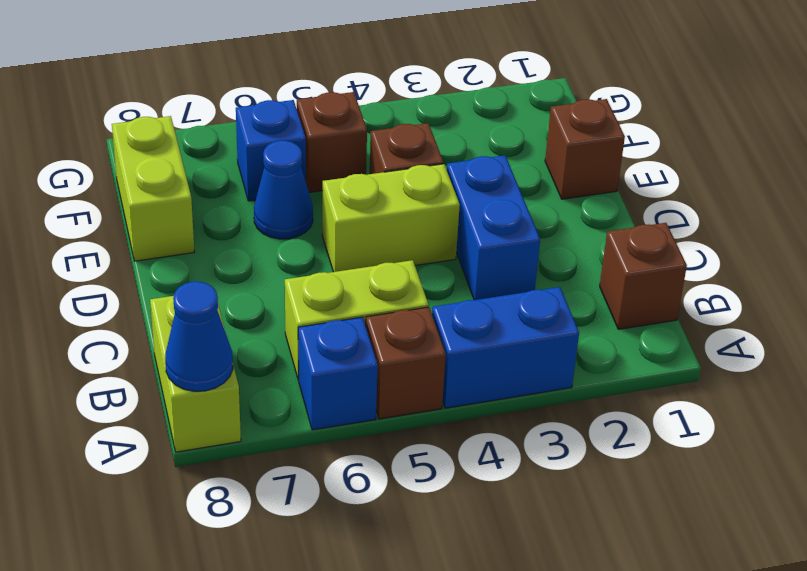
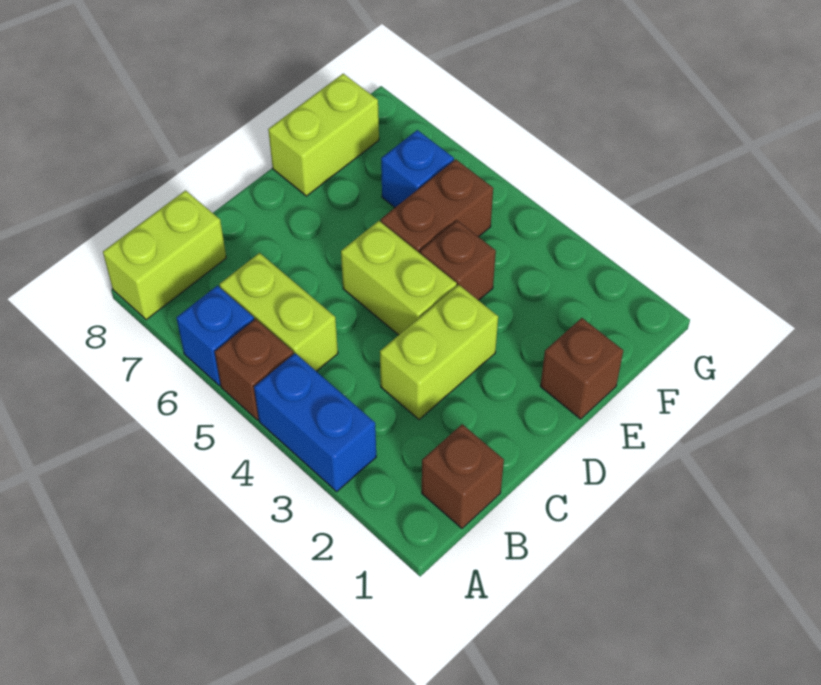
blue 1x1 cone [165,282,233,391] -> none
blue 1x2 brick [447,155,540,300] -> lime 1x2 brick [380,285,498,420]
blue 1x1 cone [254,141,313,239] -> none
brown 1x1 brick [297,92,367,193] -> brown 1x2 brick [381,159,493,253]

